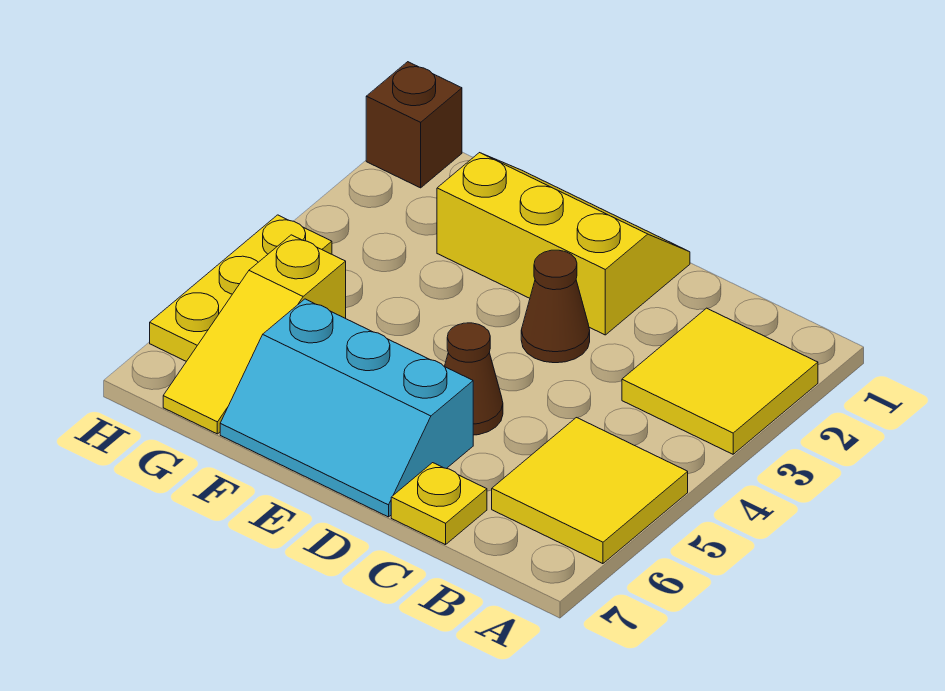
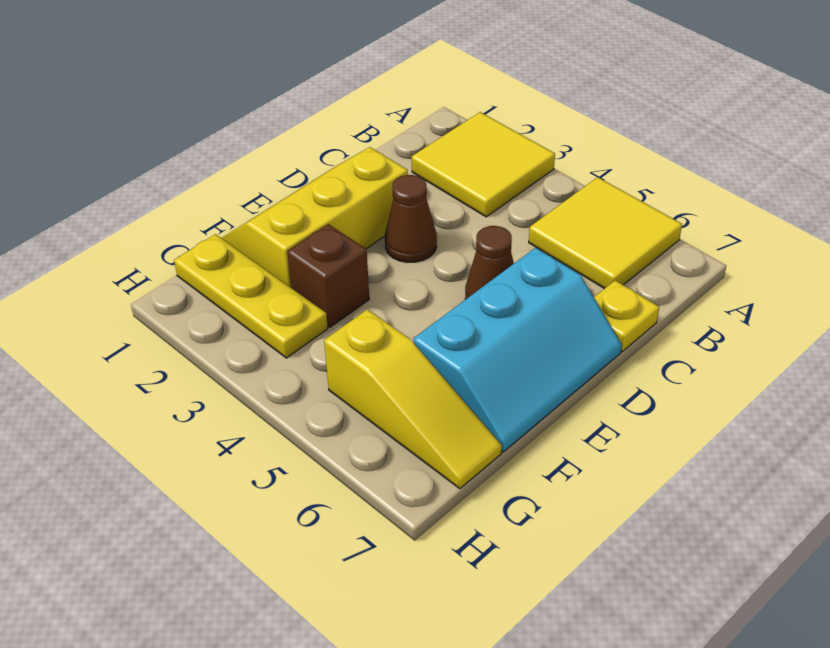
brown 1x1 brick [366,62,462,188] -> brown 1x1 brick moved to [287,224,369,327]
yellow 1x3 plate [150,215,332,361] -> yellow 1x3 plate moved to [174,234,328,358]

